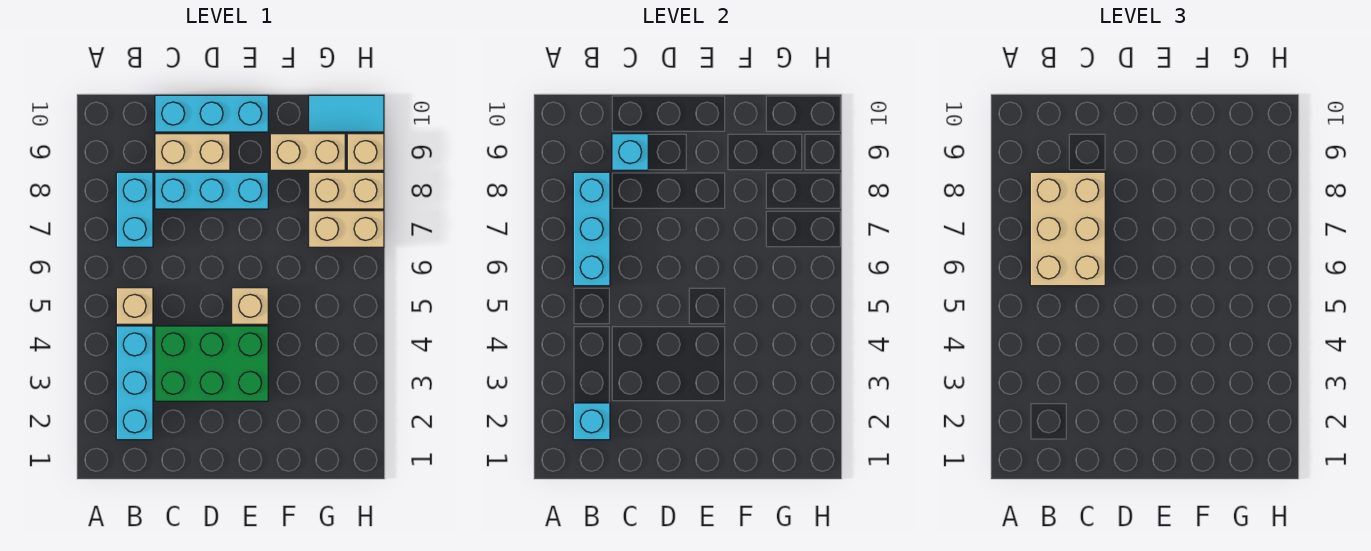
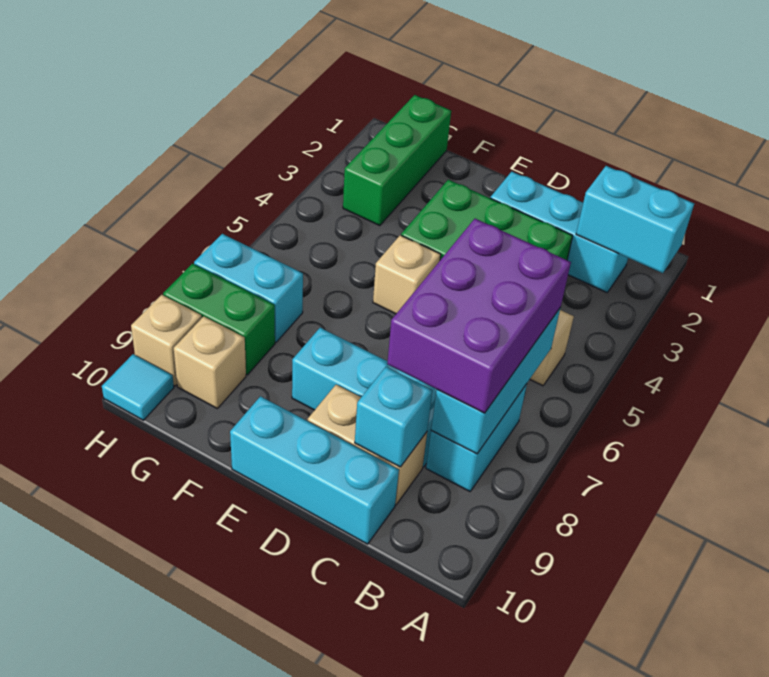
cyan 1x3 brick [116,326,153,440] -> cyan 1x3 brick turned to [491,172,628,292]
cyan 1x1 brick [573,403,610,440] -> cyan 1x2 brick [576,166,694,273]
tan 2x3 brick [1030,172,1105,286] -> purple 2x3 brick [387,219,571,413]
tan 1x2 brick [270,134,345,170] -> tan 1x1 brick [174,316,246,409]
none -> green 1x3 brick [343,95,451,226]
tan 1x2 brick [309,211,384,247] -> cyan 1x2 brick [194,234,303,342]
tan 1x2 brick [309,172,384,209] -> green 1x2 brick [163,264,275,375]
cyan 1x2 tile [309,95,384,132] -> cyan 1x1 tile [102,354,174,420]

